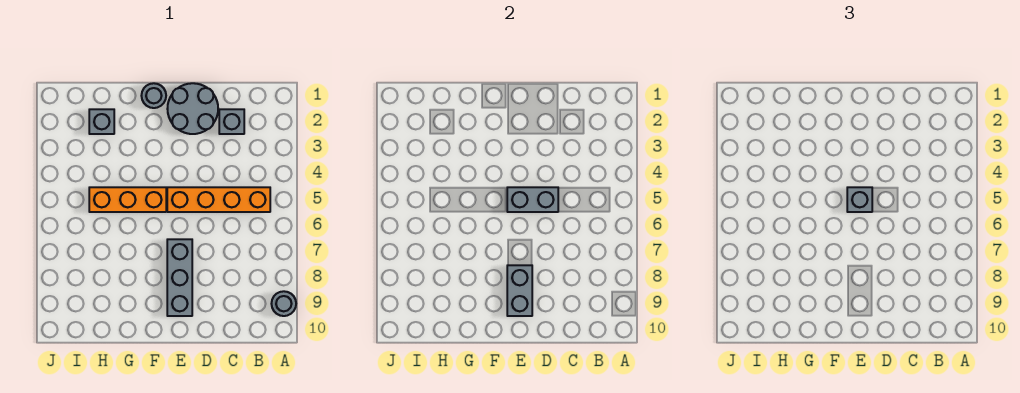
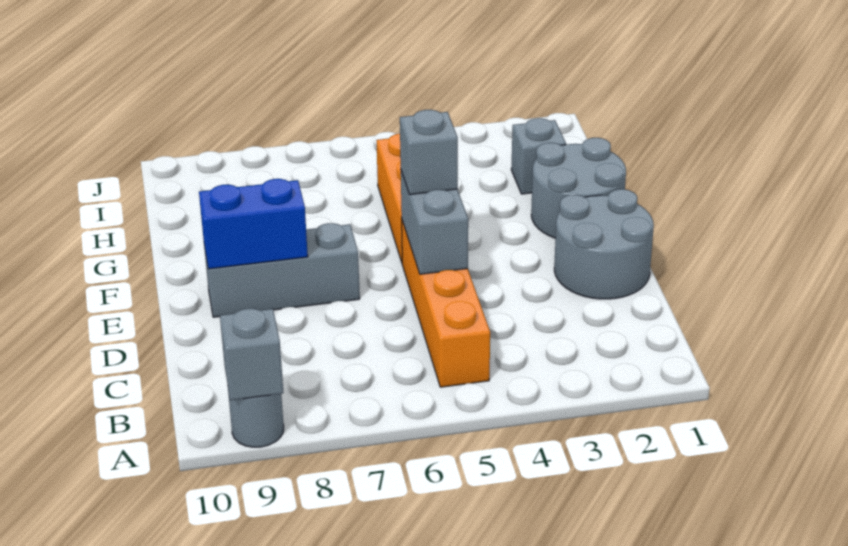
grey 1x1 brick [219,109,244,134] -> grey 1x1 brick moved to [220,308,283,400]
grey 1x2 brick [507,265,532,316] -> blue 1x2 brick [199,179,308,269]
grey 1x1 round brick [141,83,166,108] -> grey 2x2 round brick [531,138,626,238]

